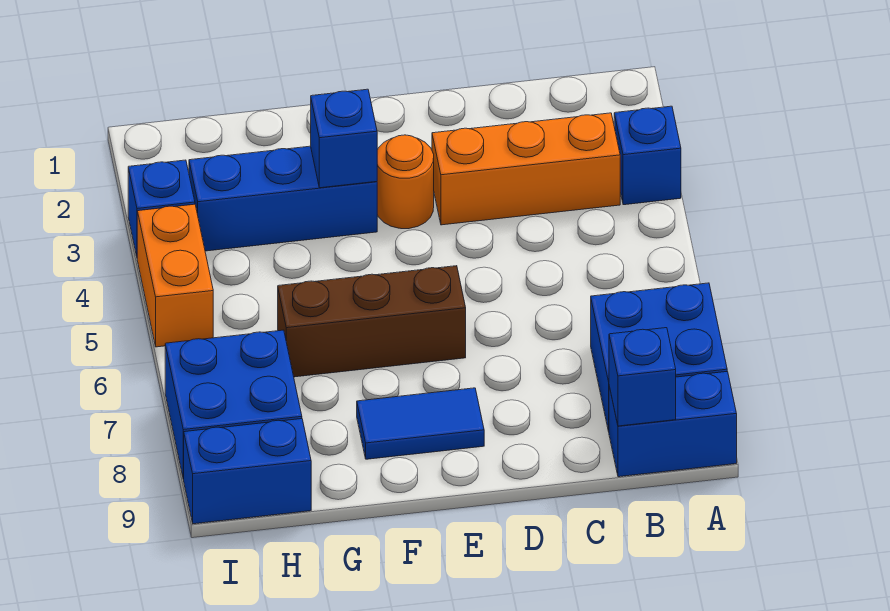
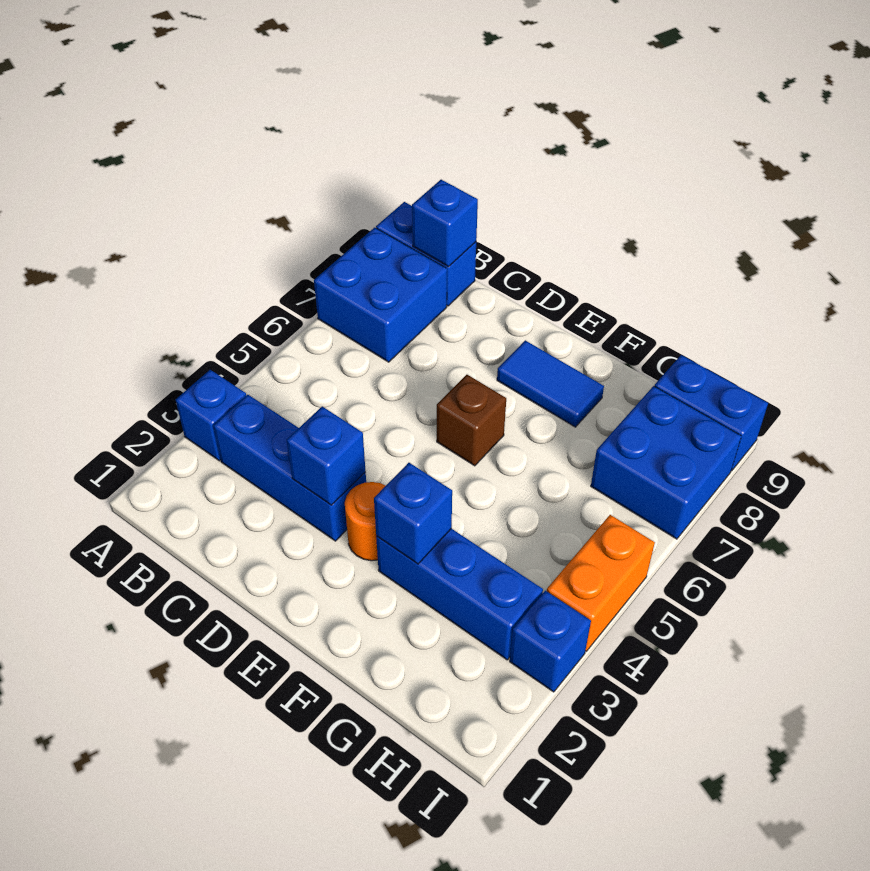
orange 1x3 brick [432,113,620,225] -> blue 1x3 brick [213,395,366,541]
none -> blue 1x1 brick [287,407,366,505]
brown 1x3 brick [278,266,466,377] -> brown 1x1 brick [437,375,506,466]

